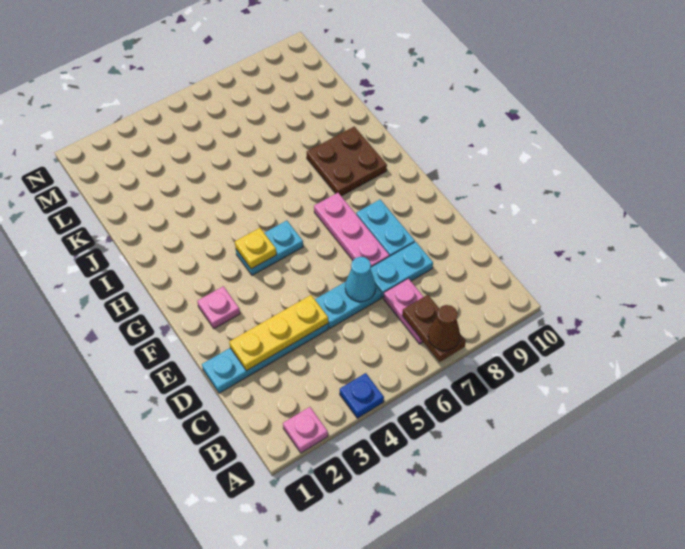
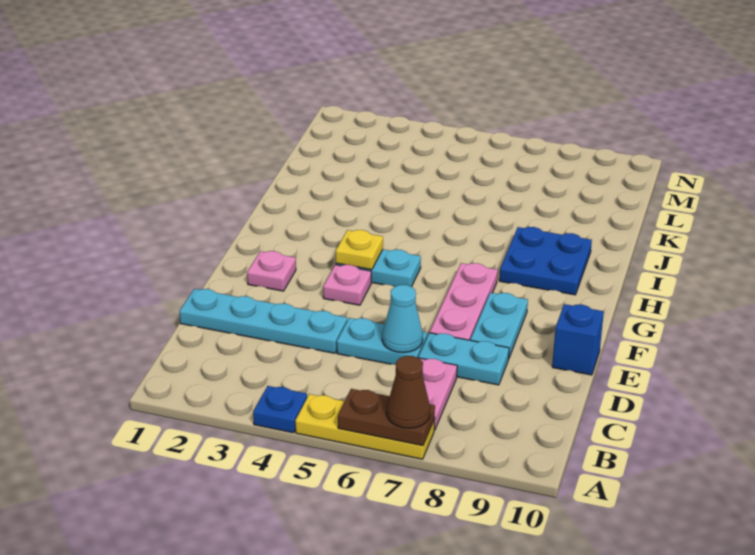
pink 1x1 plate [283,407,328,453] -> pink 1x1 plate moved to [323,265,371,305]
brown 1x2 plate [402,295,466,362] -> brown 1x2 plate turned to [338,389,435,446]
yellow 1x3 plate [229,295,328,371] -> yellow 1x3 plate moved to [295,394,434,459]
none -> blue 1x1 brick [552,304,604,375]
brown 2x2 plate [307,127,387,196] -> blue 2x2 plate [499,227,592,295]

